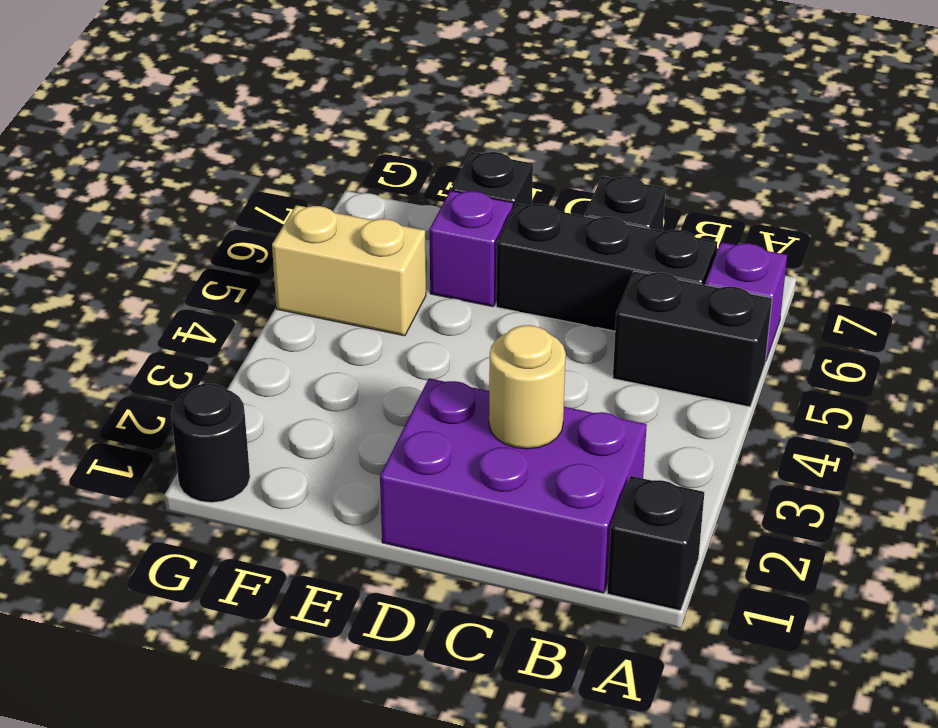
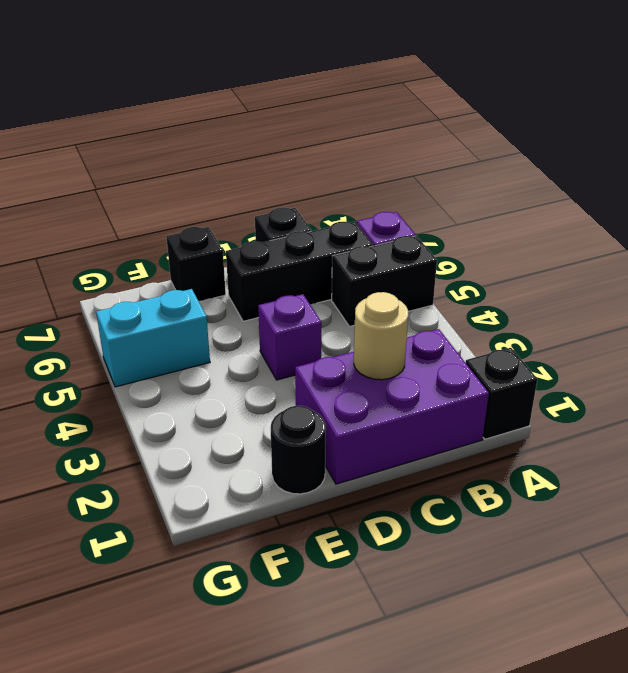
purple 1x1 brick [429,191,513,307] -> purple 1x1 brick moved to [258,294,321,380]
tan 1x2 brick [272,205,426,336] -> cyan 1x2 brick [96,289,210,387]
black 1x1 round brick [171,384,250,503] -> black 1x1 round brick moved to [271,406,326,494]

